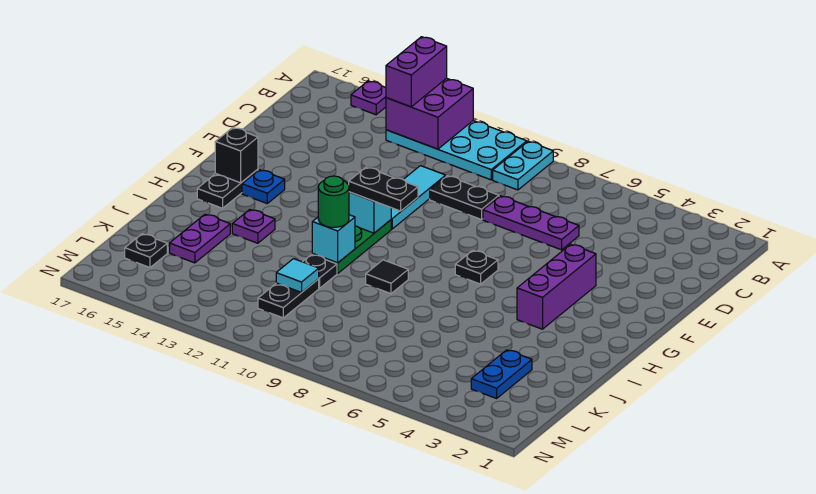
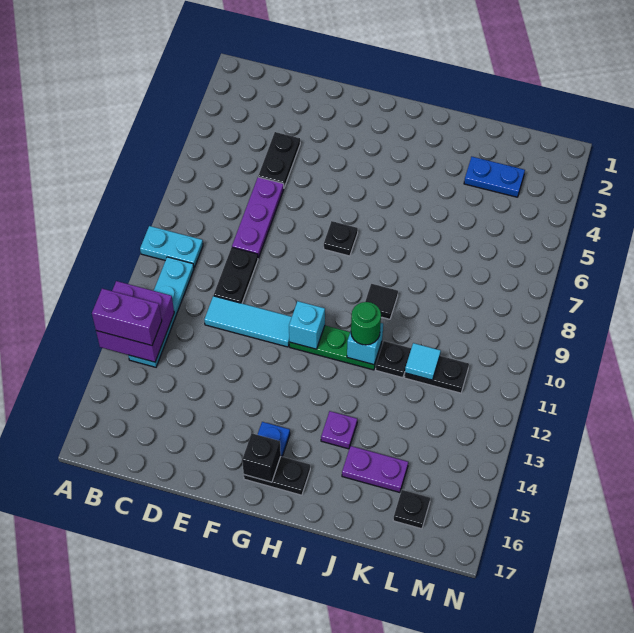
cyan 2x4 plate [386,121,527,180] -> cyan 1x4 plate [128,257,194,367]
purple 1x1 plate [351,81,386,115] -> none
purple 1x3 brick [517,244,596,329] -> none
black 1x2 plate [349,167,418,211] -> black 1x2 plate moved to [258,132,300,187]

